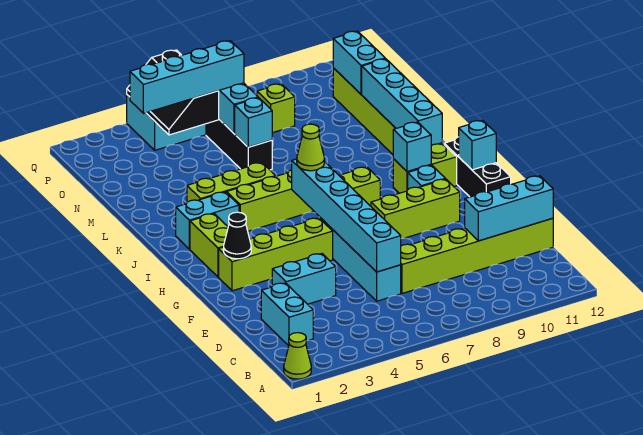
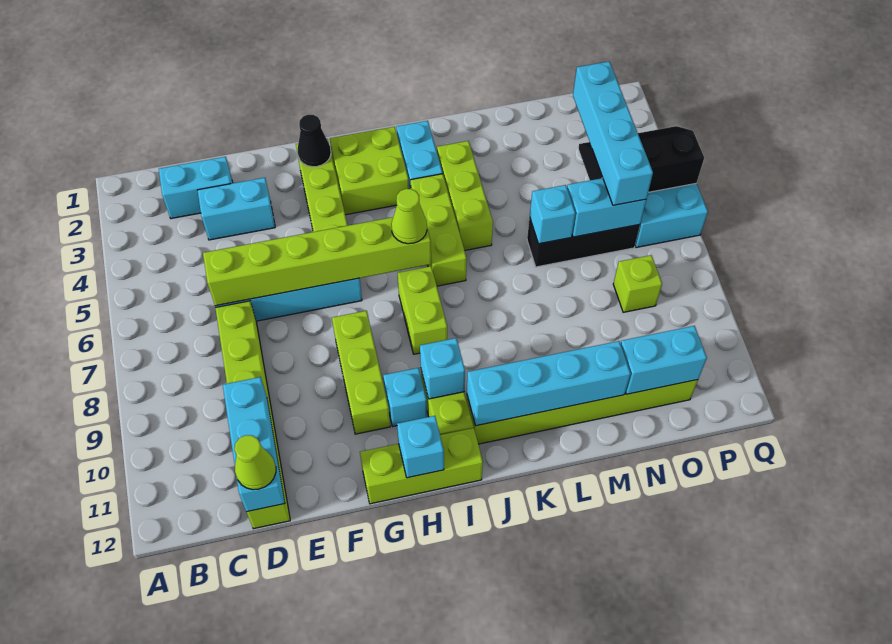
lime 1x1 cone [284,333,311,379] -> lime 1x1 cone moved to [235,435,276,490]
cyan 1x6 brick [292,159,401,272] -> lime 1x6 brick [203,217,431,306]
cyan 1x2 brick [272,254,336,304] -> cyan 1x2 brick turned to [198,178,275,240]
black 1x3 brick [444,137,511,197] -> lime 1x3 brick [360,428,483,504]
lime 1x2 brick [190,214,228,277] -> lime 2x2 brick [330,127,409,215]

